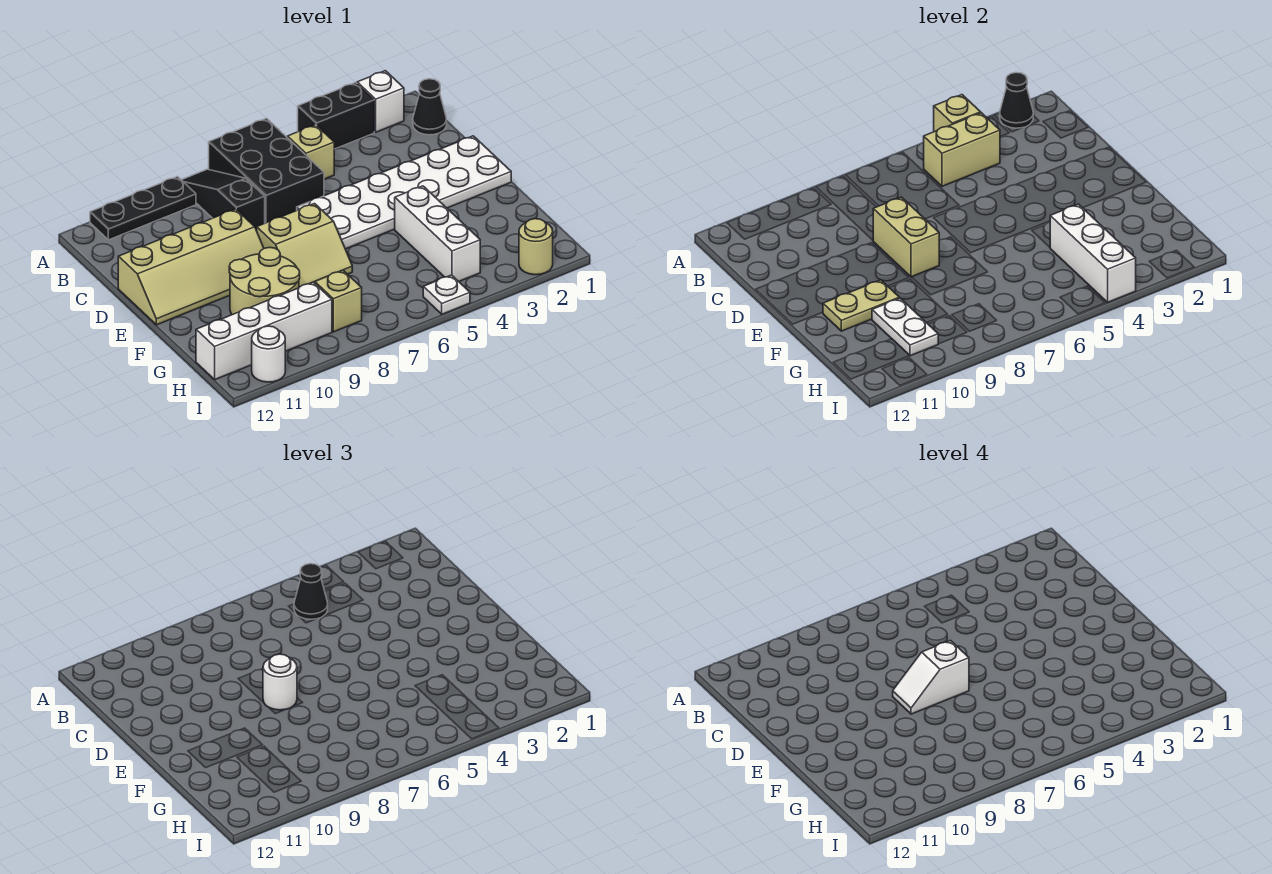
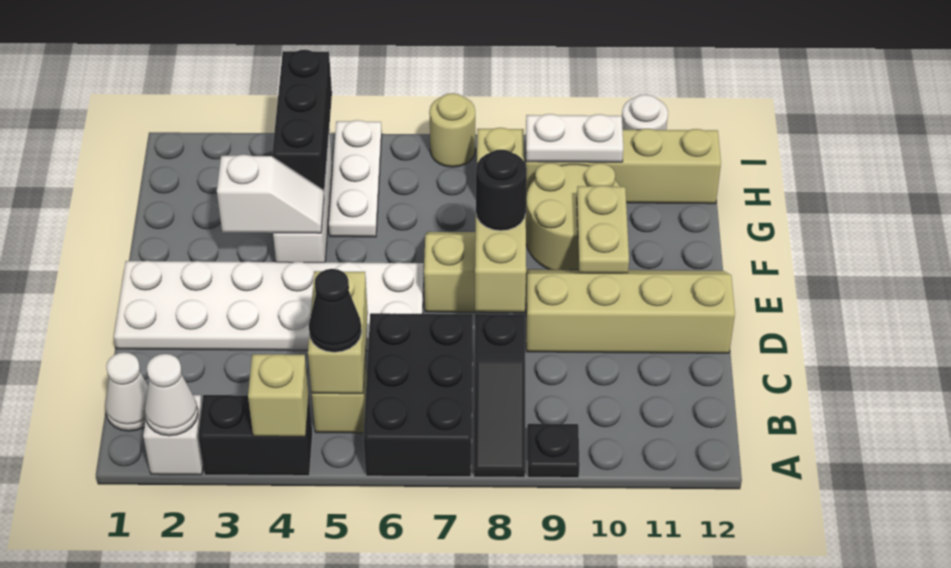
black 1x1 cone [1000,73,1033,128] -> white 1x1 cone [145,354,198,436]
black 1x3 plate [90,177,196,240] -> black 1x1 plate [527,424,580,478]
black 1x1 cone [413,79,447,135] -> white 1x1 cone [105,353,148,431]
tan 1x2 brick [924,113,1000,186] -> tan 1x2 brick turned to [308,271,368,394]
white 1x2 slope [893,641,969,714] -> white 1x2 slope moved to [217,155,324,233]
white 1x1 round brick [263,654,297,710] -> black 1x1 round brick [476,150,527,231]
tan 1x2 plate [823,280,899,331] -> tan 1x2 plate turned to [577,186,629,273]
white 1x3 brick [1050,204,1136,302] -> black 1x3 brick [272,50,332,192]
white 1x2 plate [872,298,938,356] -> white 1x2 plate turned to [526,114,623,162]
white 1x4 brick [196,282,332,380] -> tan 1x4 brick [525,129,721,204]
tan 1x1 round brick [519,219,553,275] -> tan 1x1 round brick moved to [429,93,475,167]
white 1x1 plate [423,275,470,314] -> white 1x3 plate [329,120,382,237]

